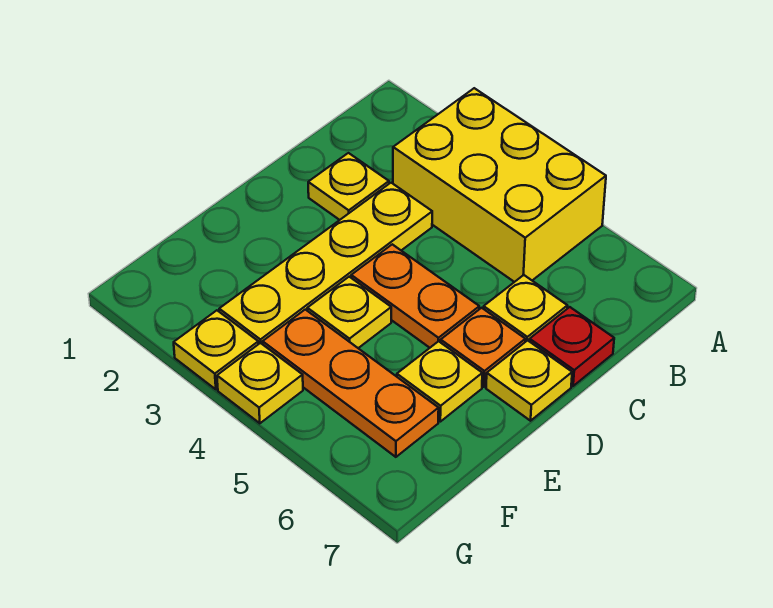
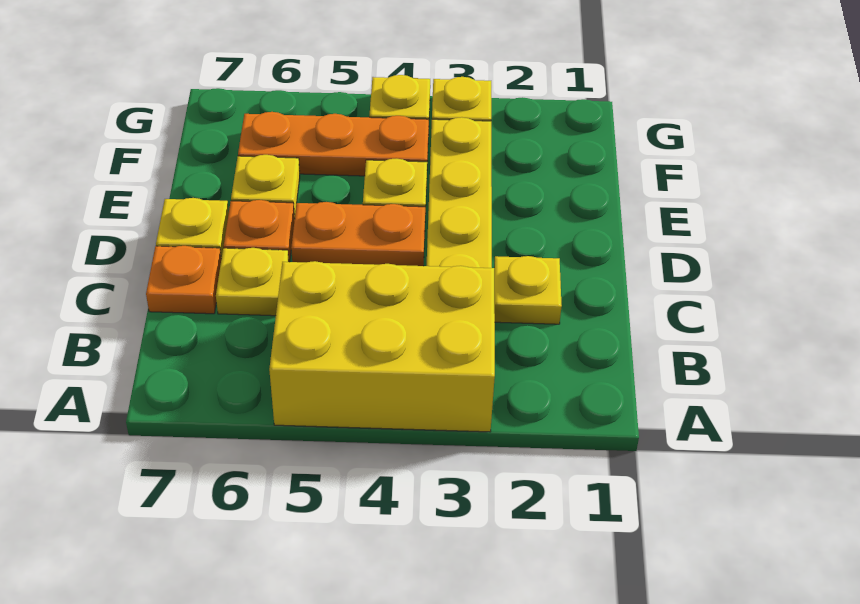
red 1x1 plate [530,307,614,386] -> orange 1x1 plate [146,246,221,314]

